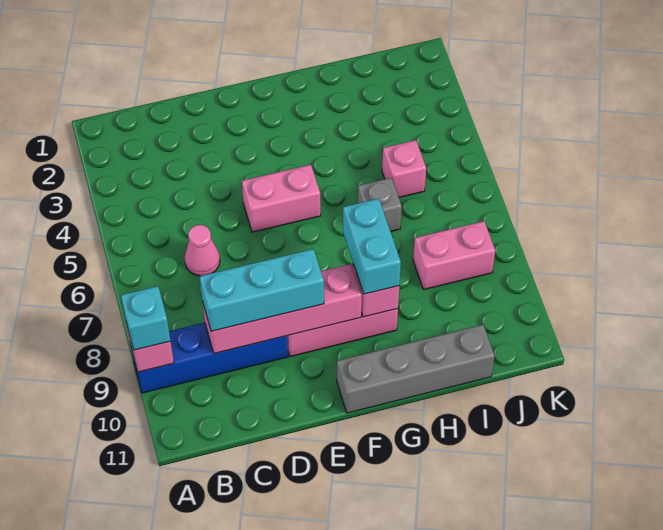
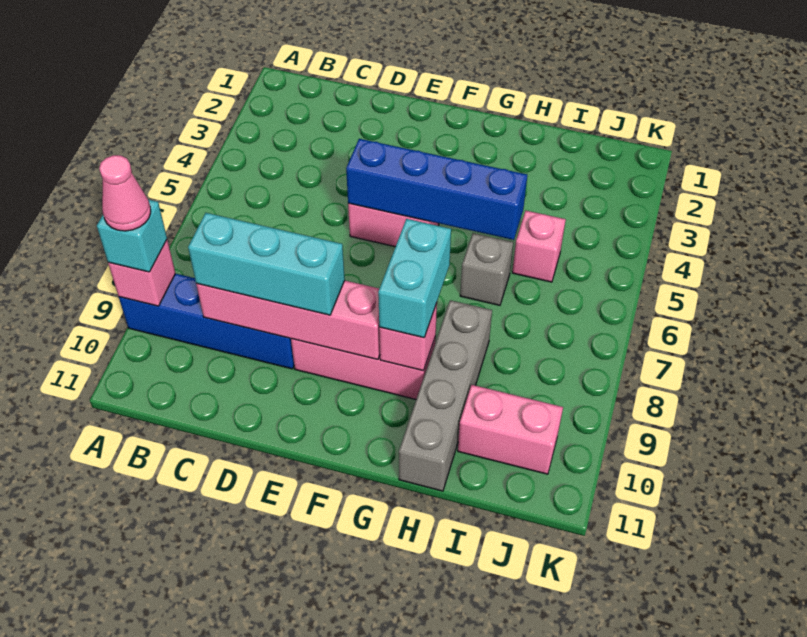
pink 1x1 cone [185,225,220,276] -> pink 1x1 cone moved to [99,155,151,231]
none -> blue 1x4 brick [346,139,527,240]
grey 1x4 brick [337,325,495,413] -> grey 1x4 brick turned to [399,300,492,491]
pink 1x2 brick [413,221,495,290] -> pink 1x2 brick moved to [458,385,563,474]

